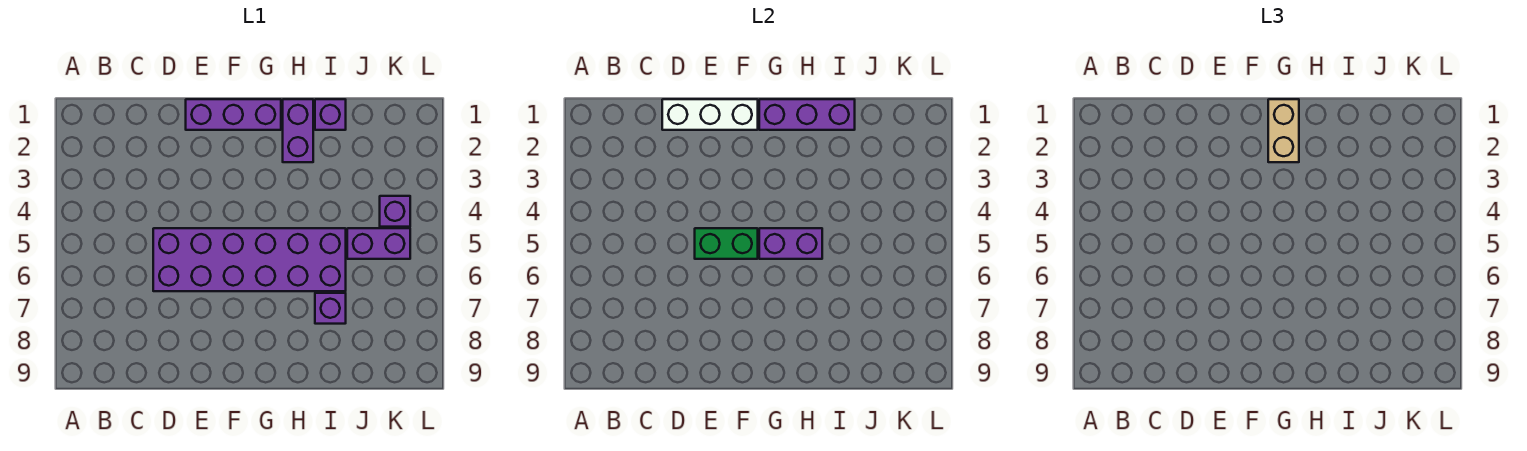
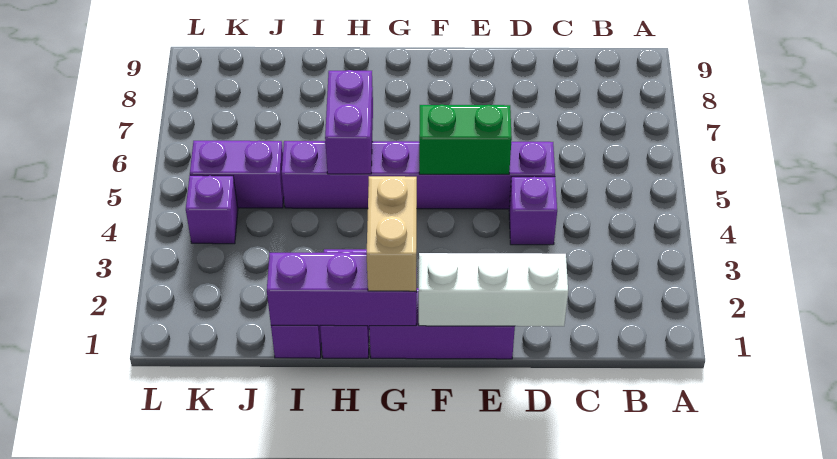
purple 2x6 brick [153,228,346,291] -> purple 1x6 brick [282,141,555,209]
purple 1x2 brick [759,228,822,259] -> purple 1x2 brick turned to [325,70,373,174]
purple 1x1 brick [315,293,346,324] -> purple 1x1 brick moved to [509,177,557,245]

